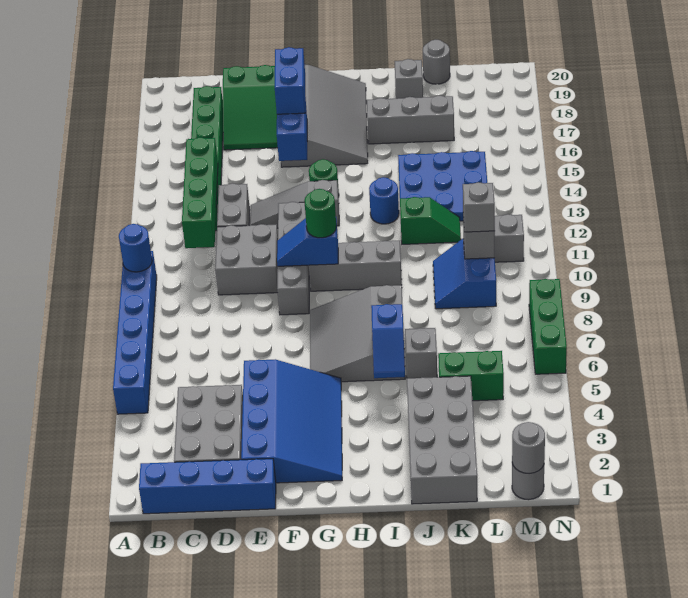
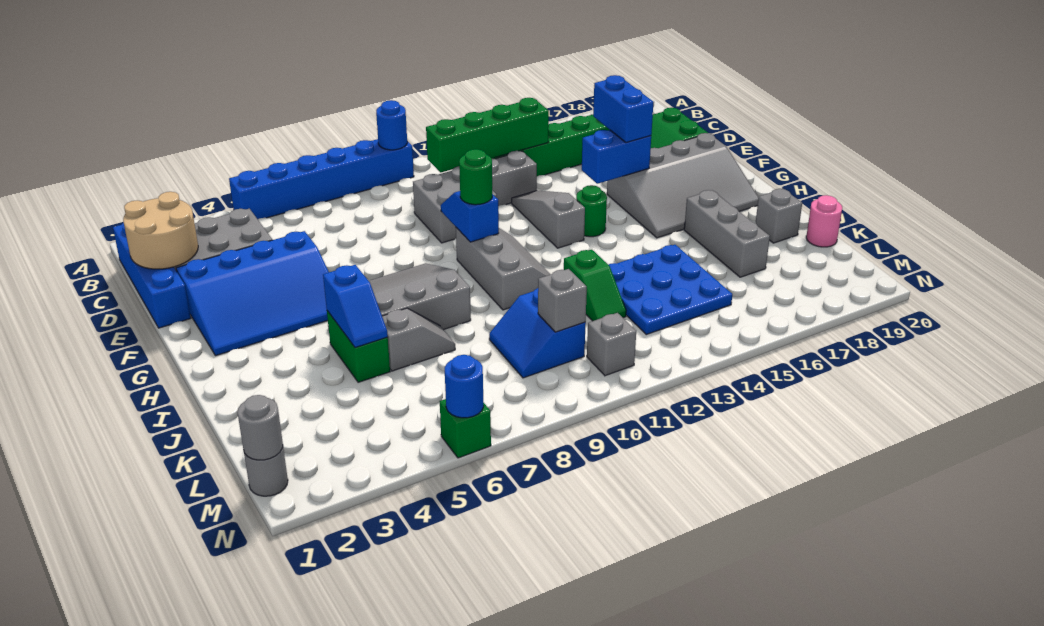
none -> tan 2x2 round brick [123,192,198,269]
grey 1x4 brick [277,202,309,315] -> none
blue 1x2 brick [275,47,305,114] -> blue 1x2 brick turned to [593,75,653,143]
blue 1x2 slope [371,304,405,378] -> blue 1x2 slope turned to [323,265,388,348]
blue 1x1 round brick [369,177,399,224] -> blue 1x1 round brick moved to [445,355,484,418]
grey 2x4 brick [407,376,477,504] -> none
green 1x2 brick [438,351,504,401] -> green 1x2 brick moved to [327,311,390,382]
blue 2x2 slope [433,239,496,309] -> blue 2x2 slope turned to [489,288,586,378]
grey 1x1 round brick [423,40,450,84] -> pink 1x1 round brick [806,195,842,247]
grey 1x1 brick [463,182,495,232] -> none
green 1x3 brick [529,279,567,374] -> green 1x1 brick [440,399,491,458]

